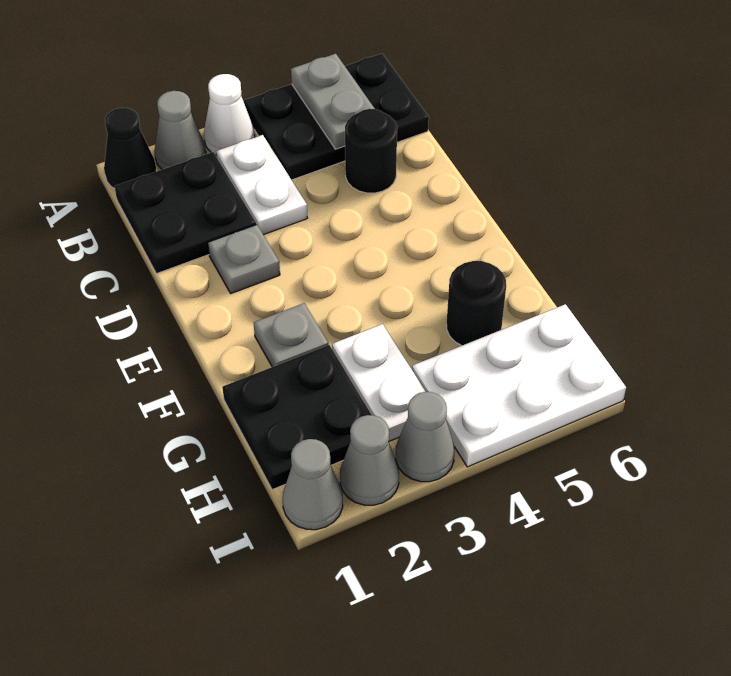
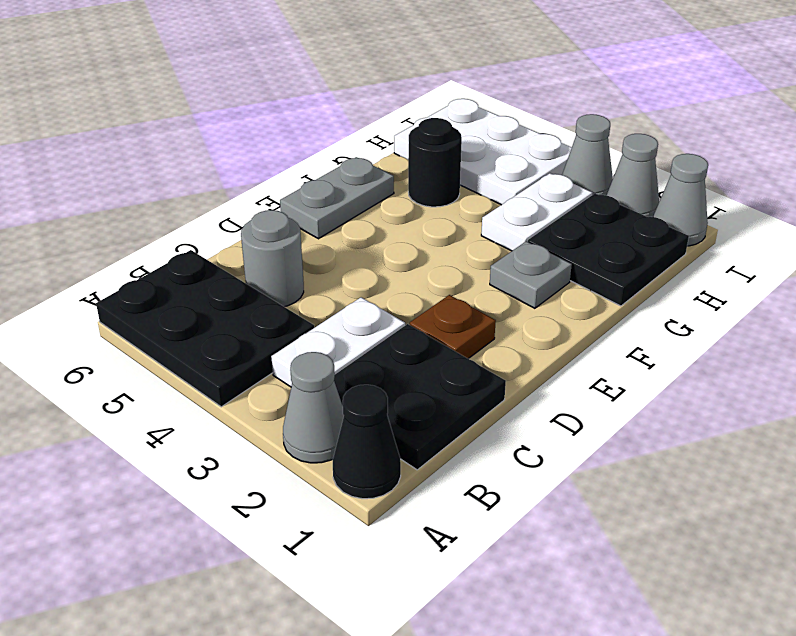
white 1x1 cone [204,74,255,155] -> none
grey 1x2 plate [291,54,375,149] -> grey 1x2 plate moved to [280,157,394,239]
black 1x1 round brick [345,109,397,193] -> grey 1x1 round brick [241,210,304,307]
grey 1x1 plate [208,225,280,293] -> brown 1x1 plate [410,295,496,359]

